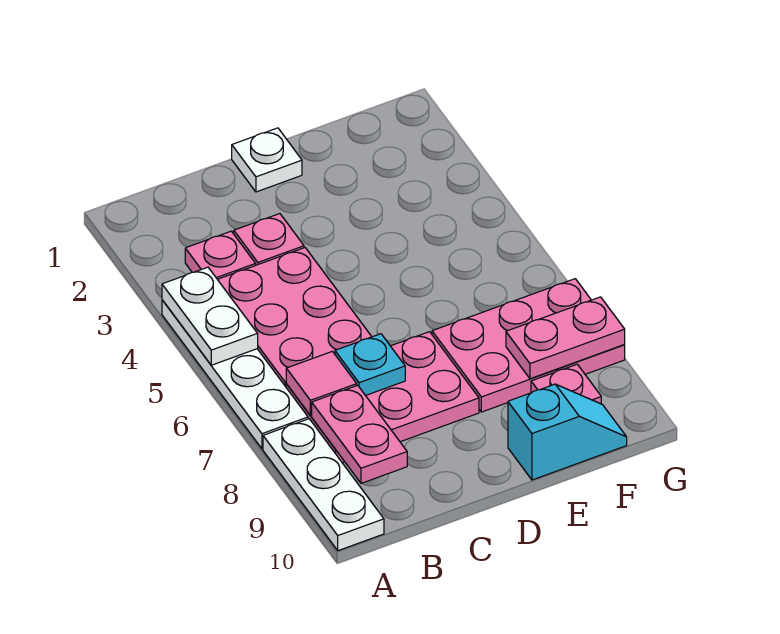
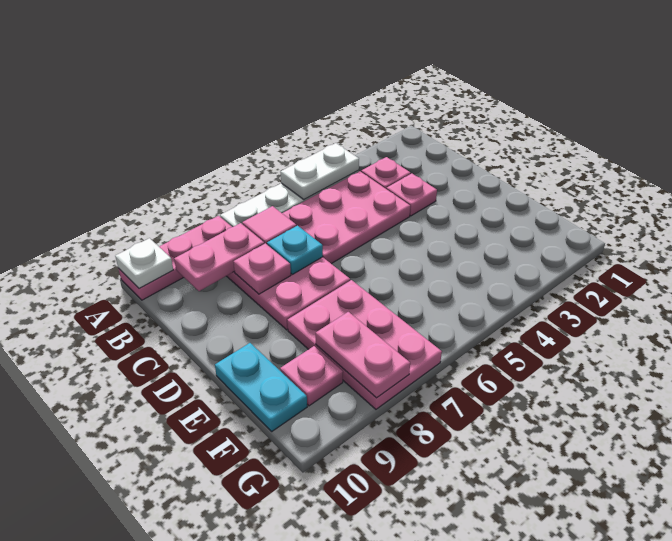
white 1x3 plate [263,419,384,551] -> pink 1x3 plate [118,216,232,300]
none -> pink 1x1 plate [234,243,291,294]
white 1x1 plate [232,128,302,192] -> white 1x1 plate moved to [115,238,173,289]
cyan 1x2 slope [508,384,627,480] -> cyan 1x2 plate [215,343,307,431]

